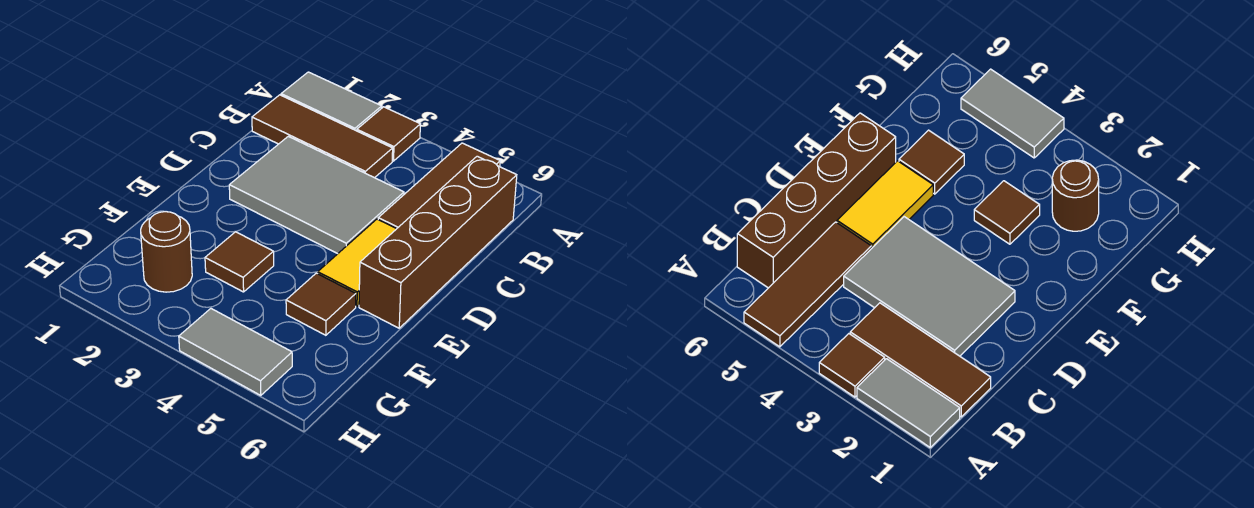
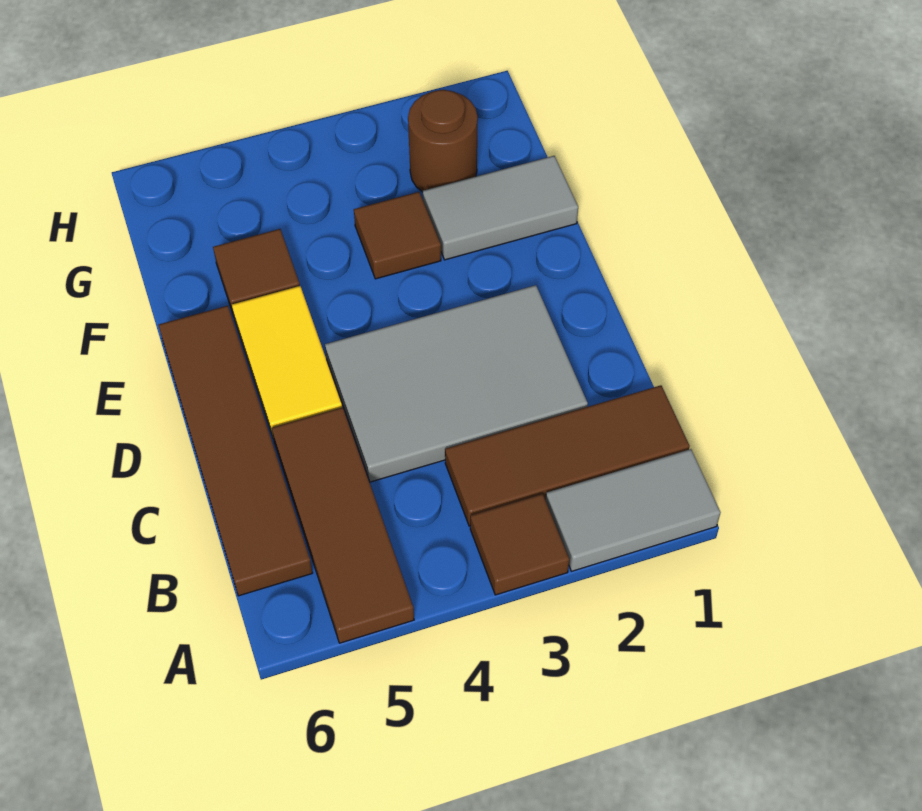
brown 1x4 brick [359,156,517,328] -> brown 1x4 tile [159,306,313,596]
grey 1x2 tile [179,309,292,395] -> grey 1x2 tile moved to [423,156,578,260]

